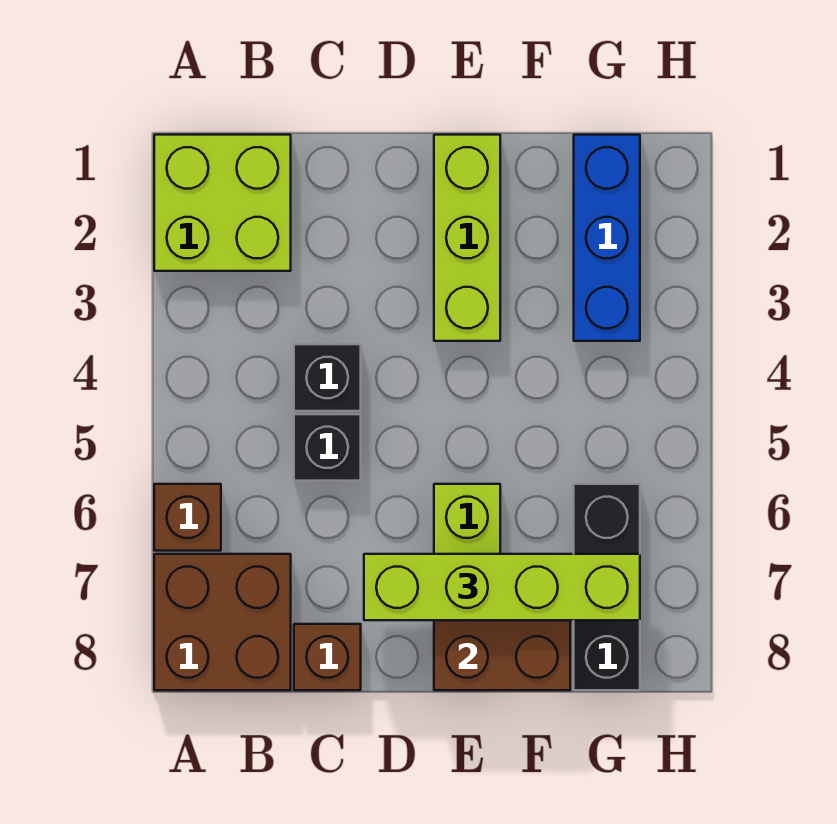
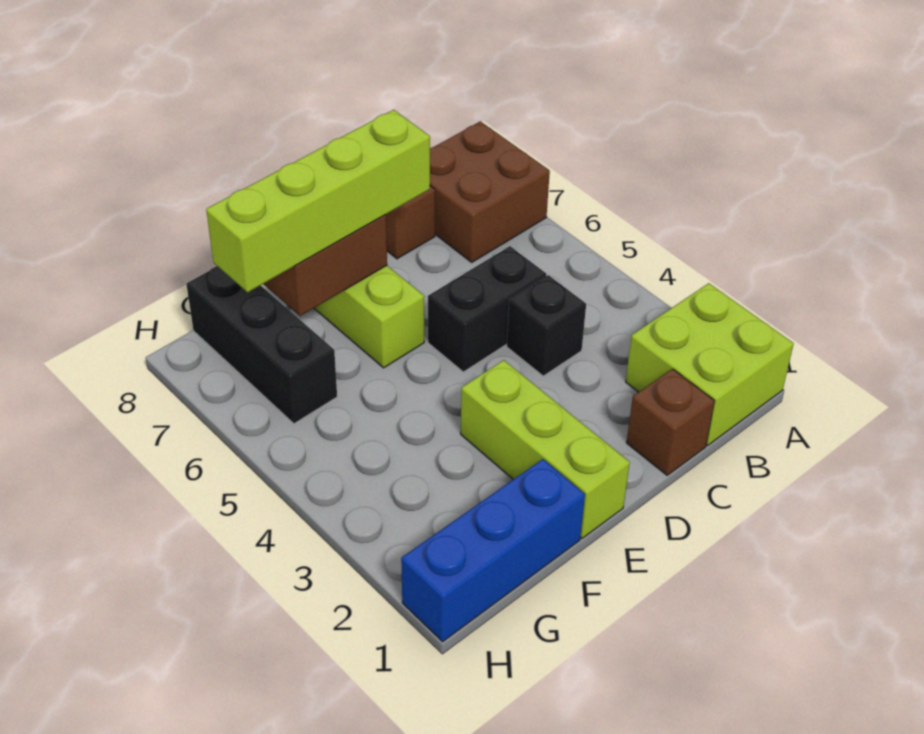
brown 1x1 brick [154,484,221,551] -> brown 1x1 brick moved to [626,369,714,475]
black 1x1 brick [294,414,361,481] -> black 1x2 brick [428,246,547,372]
blue 1x3 brick [574,135,640,341] -> blue 1x3 brick turned to [401,459,585,642]

